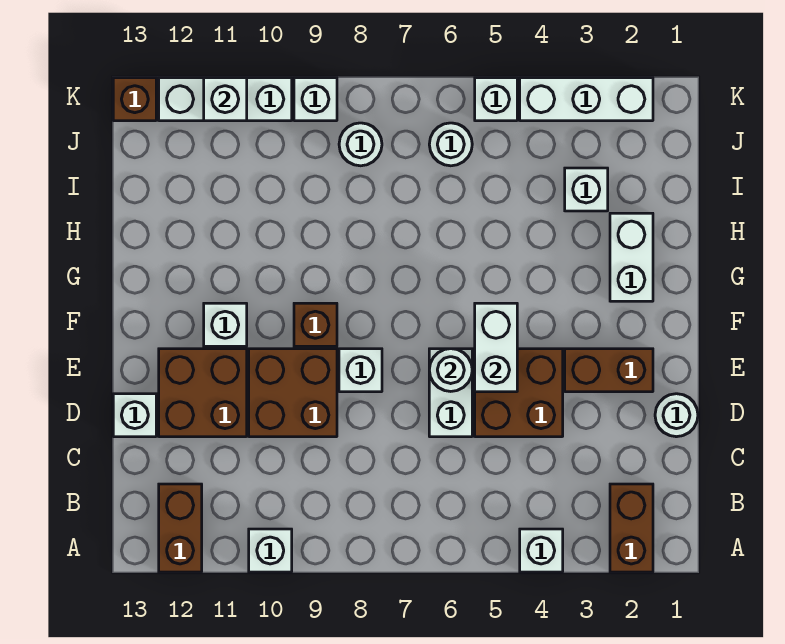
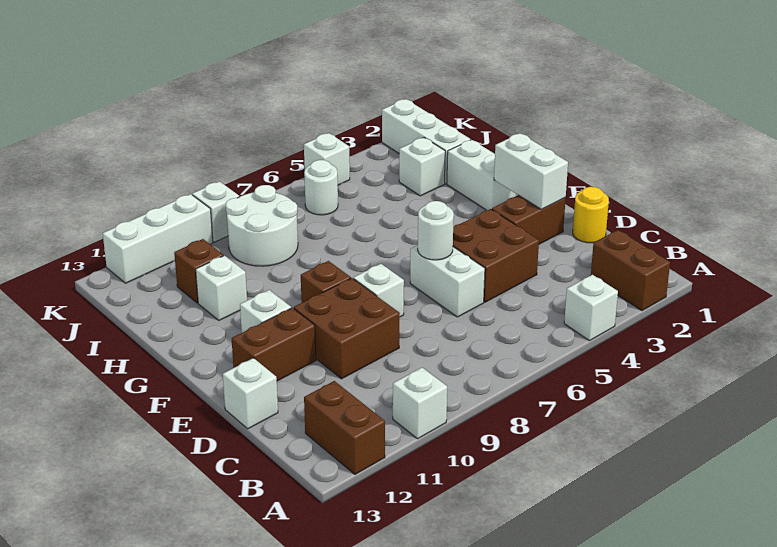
white 1x1 round brick [655,394,698,437] -> yellow 1x1 round brick [573,187,609,243]
brown 2x2 brick [159,349,247,437] -> brown 1x2 brick [232,308,316,381]
white 1x2 brick [475,303,517,392] -> white 1x2 brick moved to [494,133,568,209]
white 1x1 round brick [339,123,382,166] -> white 2x2 round brick [226,185,298,266]
white 1x3 brick [520,78,653,121] -> white 1x3 brick turned to [382,99,471,183]
white 1x1 brick [204,78,247,121] -> white 1x1 brick moved to [196,256,247,320]
brown 1x1 brick [113,78,156,121] -> brown 1x1 brick moved to [174,239,224,303]

